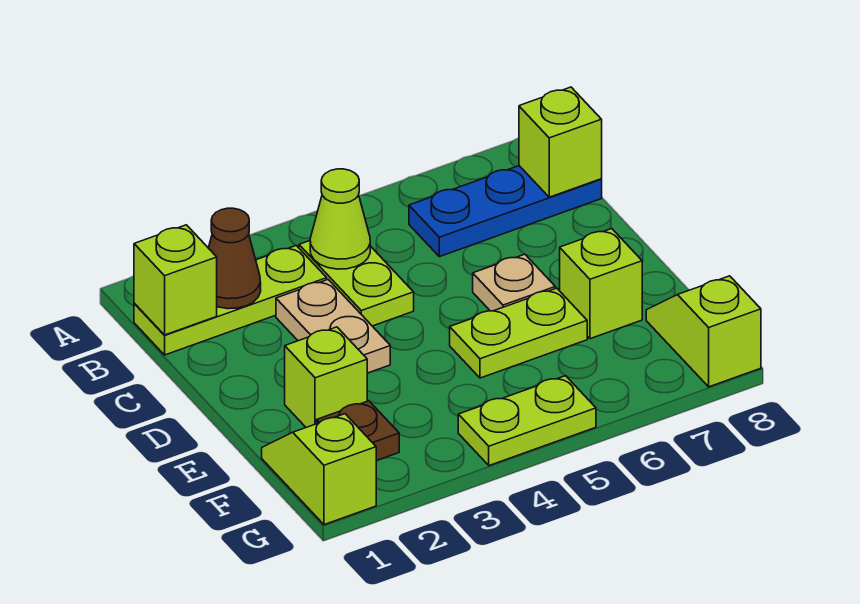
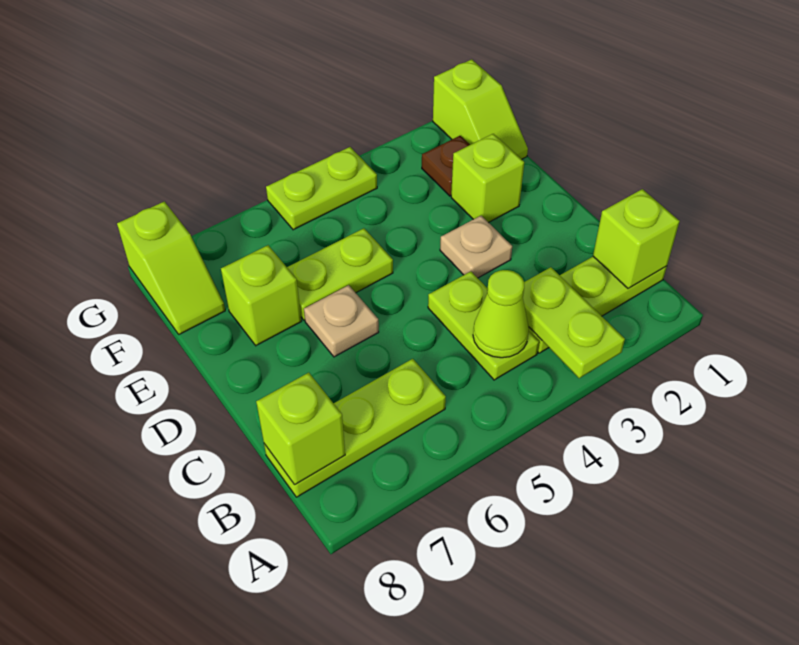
none -> lime 1x2 plate [523,267,625,378]
brown 1x1 cone [209,208,261,309] -> none
blue 1x3 plate [409,166,602,257] -> lime 1x3 plate [264,359,446,497]
tan 1x2 plate [276,280,390,373] -> tan 1x1 plate [440,216,512,278]

